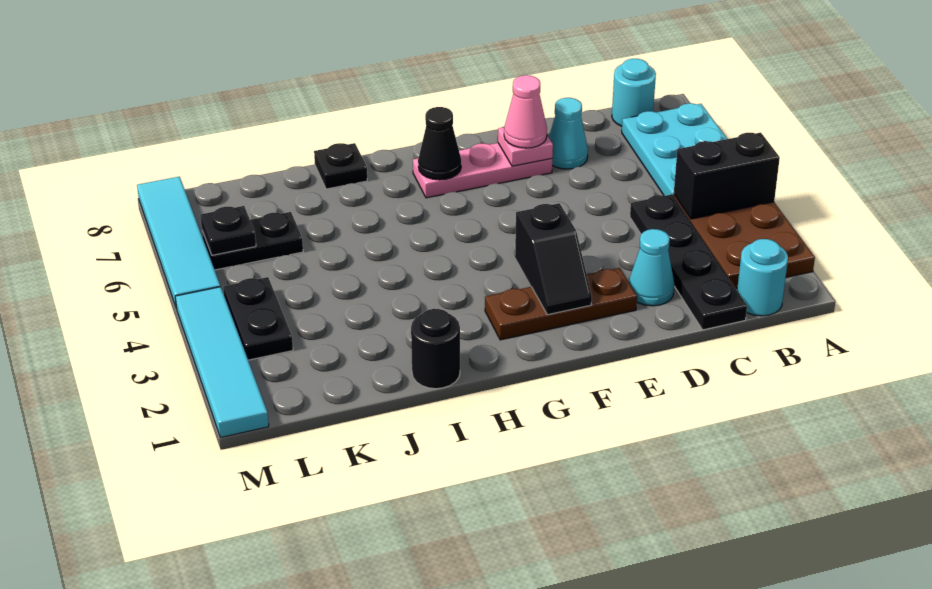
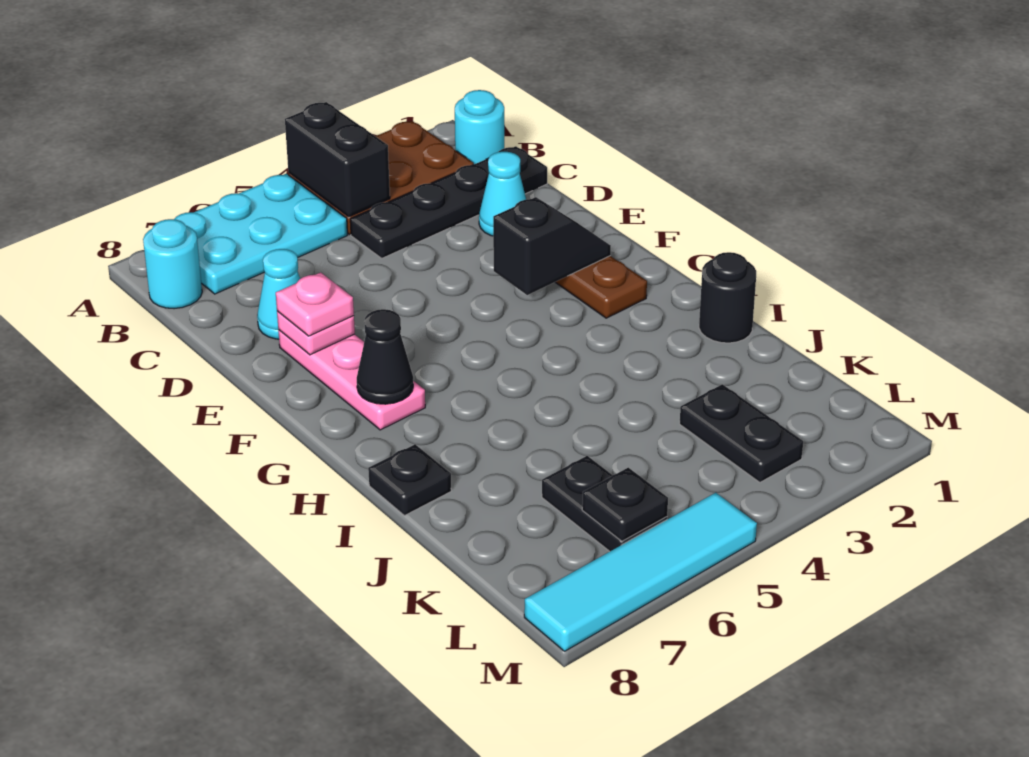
pink 1x1 cone [504,75,547,148] -> pink 1x1 plate [276,272,354,336]
black 1x2 plate [223,277,293,360] -> black 1x2 plate turned to [680,384,803,482]
cyan 1x4 tile [175,287,269,438] -> none

